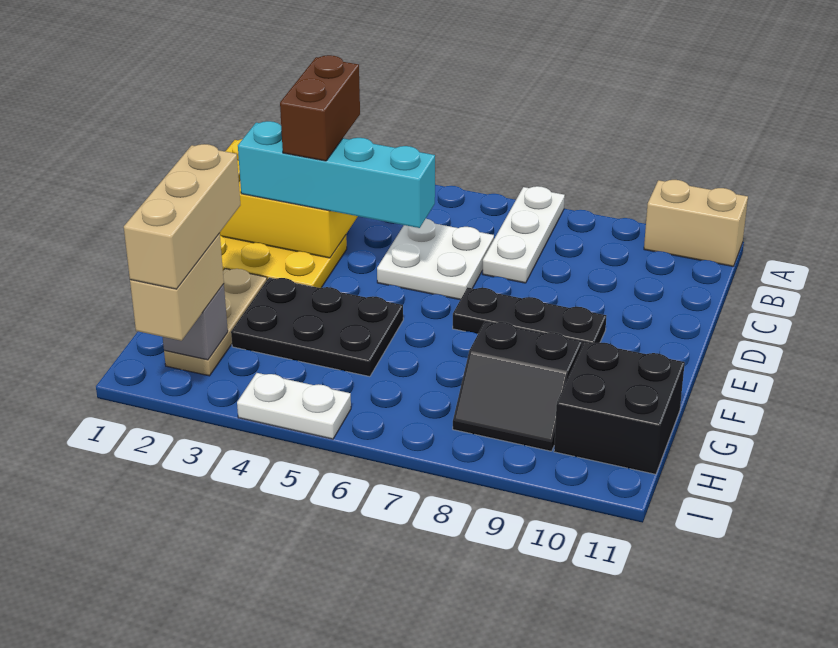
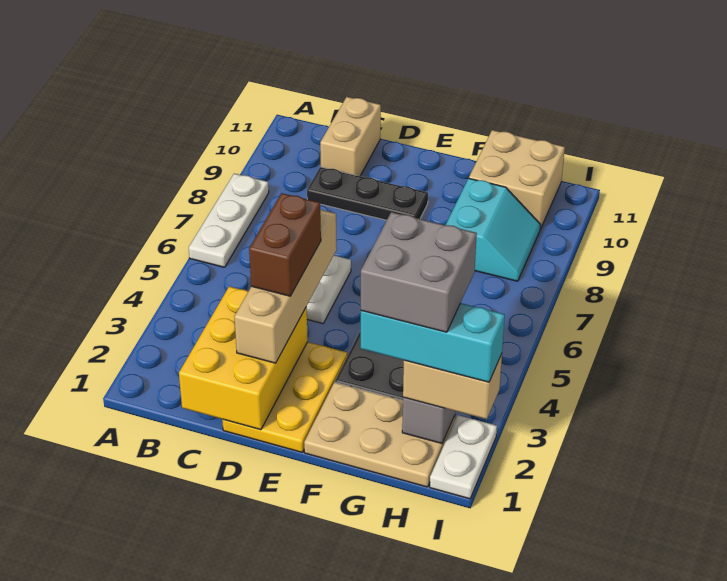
white 1x3 plate [483,186,565,283] -> white 1x3 plate turned to [189,174,269,267]
tan 1x2 brick [644,180,748,266] -> tan 1x2 brick moved to [320,97,381,176]
brown 1x2 brick [280,55,360,161] -> brown 1x2 brick turned to [249,193,321,296]
cyan 1x4 brick [238,121,435,228] -> tan 1x4 brick [234,210,337,363]
black 1x3 plate [453,287,606,346] -> black 1x3 plate turned to [307,167,428,220]
tan 1x3 plate [164,269,267,376] -> tan 2x3 plate [304,382,455,487]
tan 1x3 brick [124,144,240,289] -> cyan 1x3 brick [361,303,505,382]
none -> grey 2x2 brick [361,212,477,332]
black 2x2 slope [453,321,582,451] -> cyan 2x2 slope [446,178,541,281]
black 2x2 brick [554,342,685,474] -> tan 2x2 brick [469,130,565,229]
white 1x2 plate [237,373,351,439] -> white 1x2 plate moved to [430,415,497,499]

